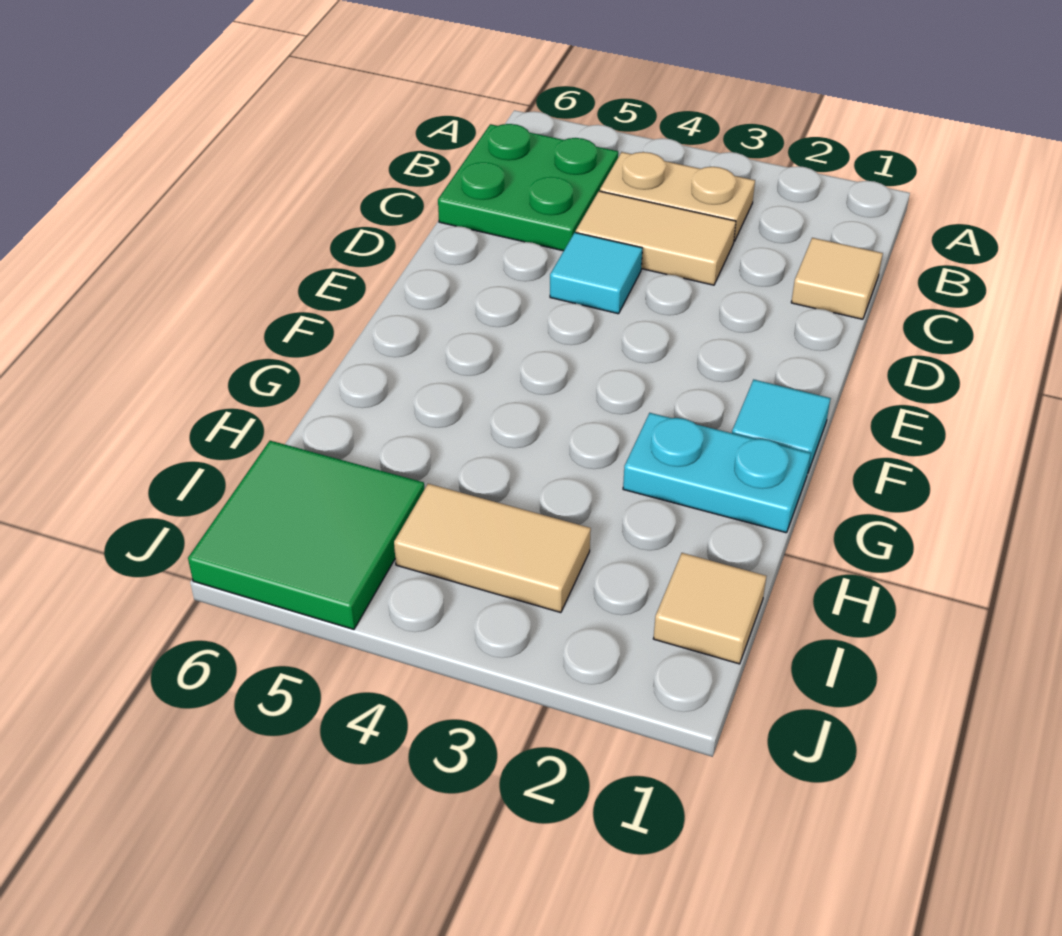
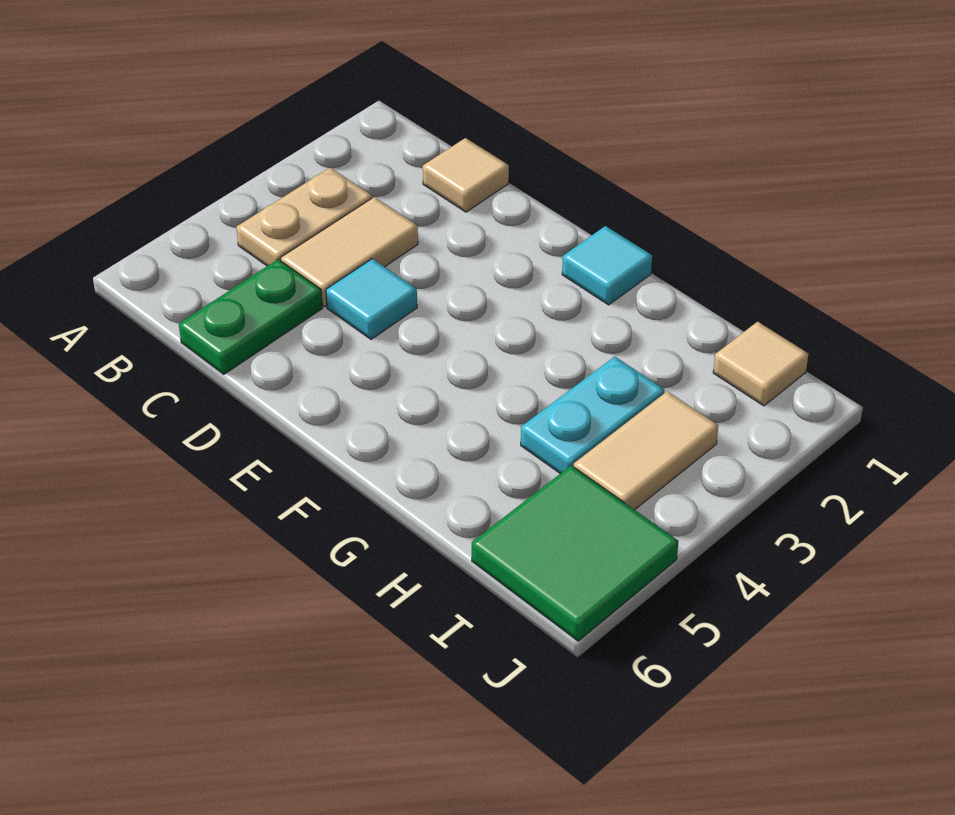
green 2x2 plate [438,124,618,251] -> green 1x2 plate [179,259,322,374]
cyan 1x2 plate [623,413,811,533] -> cyan 1x2 plate moved to [521,357,665,474]

